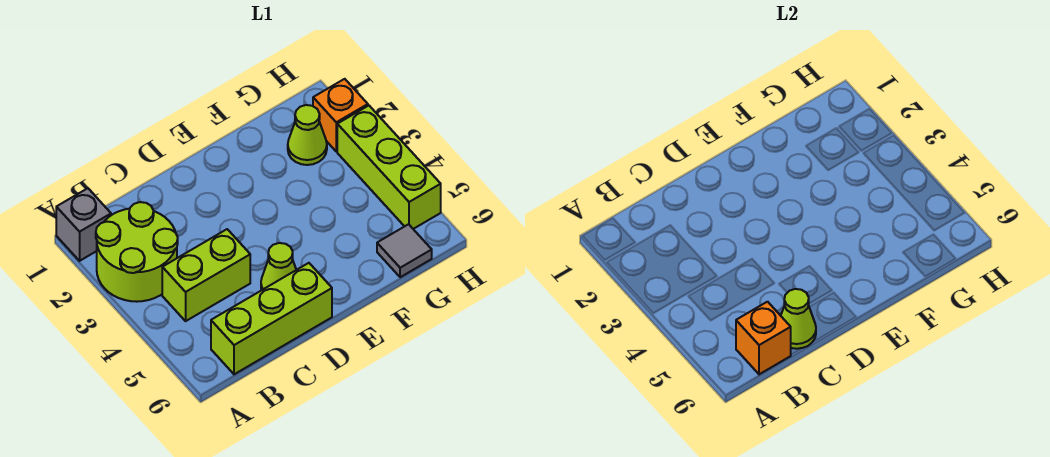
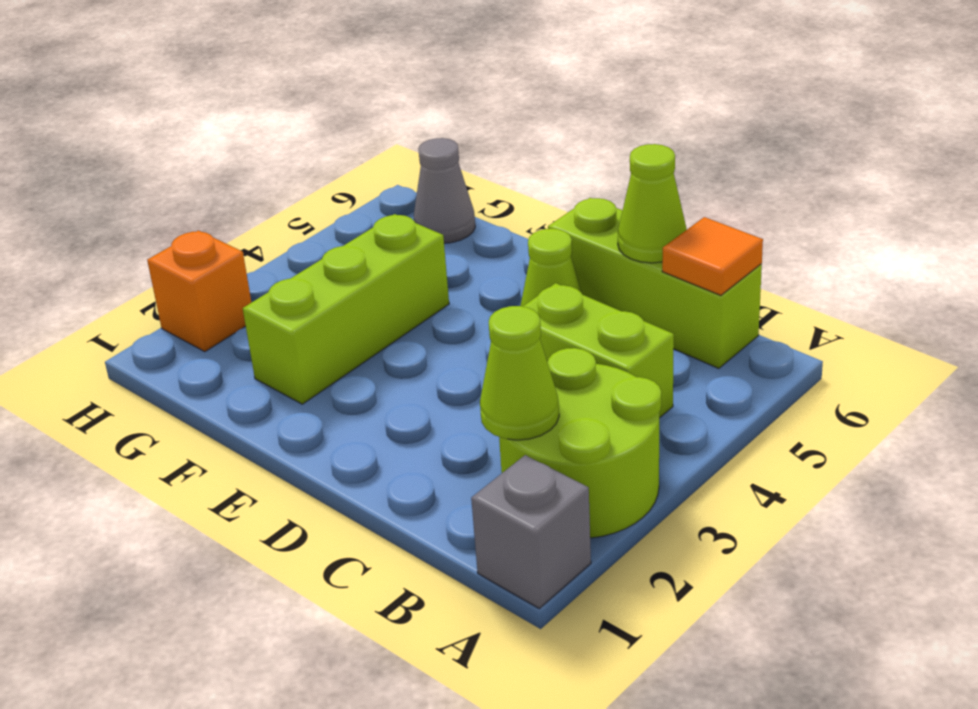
orange 1x1 brick [736,302,791,374] -> orange 1x1 tile [662,217,763,295]
lime 1x1 cone [288,105,327,165] -> lime 1x1 cone moved to [480,306,559,440]
grey 1x1 tile [377,224,432,277] -> grey 1x1 cone [414,138,475,243]
lime 1x3 brick [337,106,441,229] -> lime 1x3 brick moved to [243,214,449,404]

